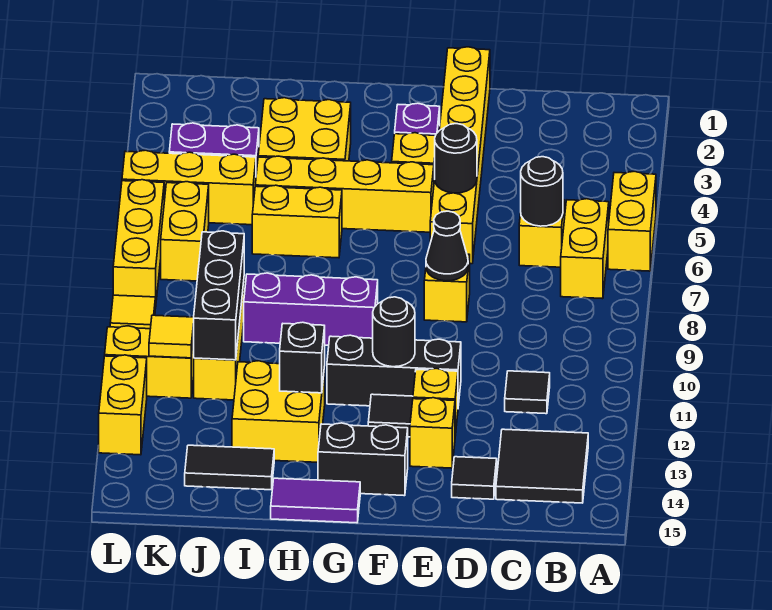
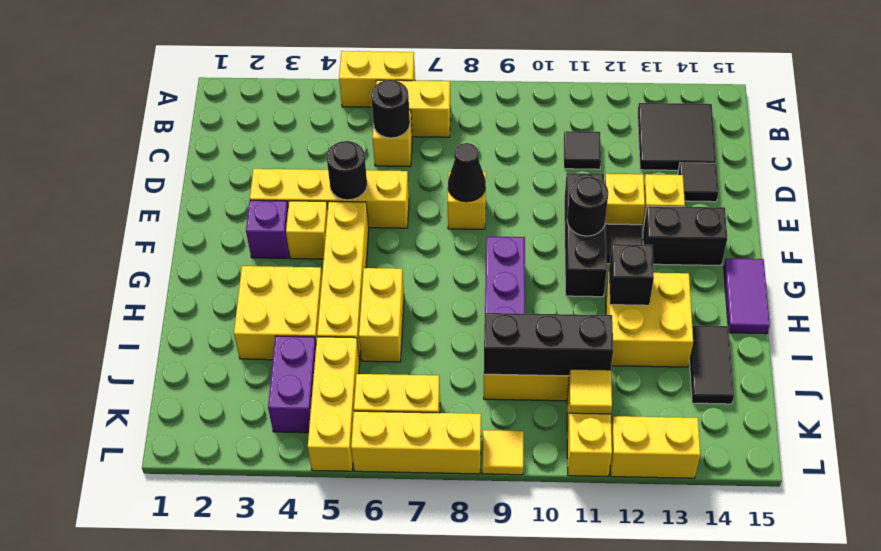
yellow 1x6 brick [430,47,490,264] -> yellow 1x4 brick [250,169,409,228]
black 1x2 brick [318,423,408,496] -> black 1x2 brick turned to [643,206,727,265]

